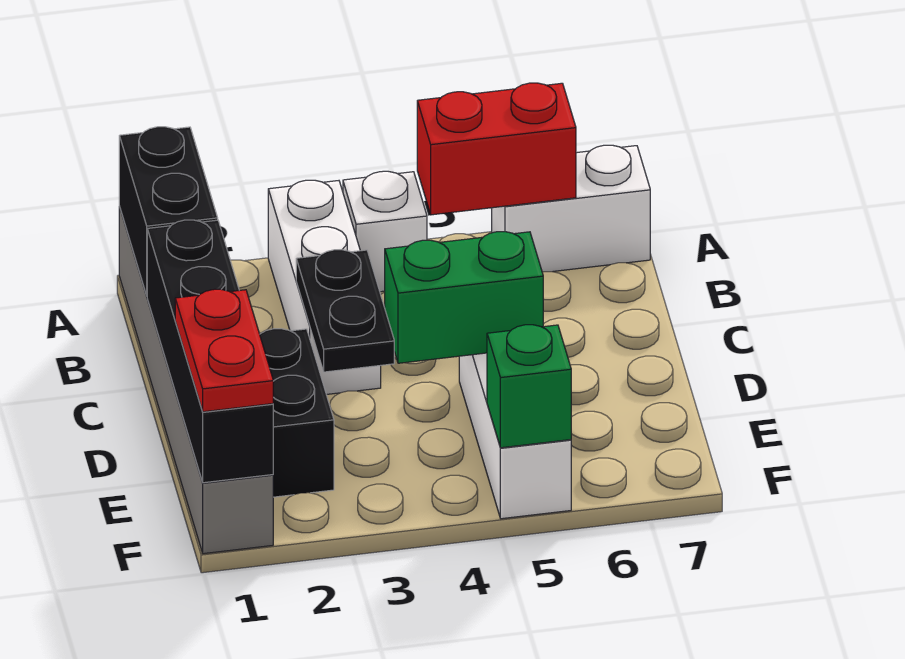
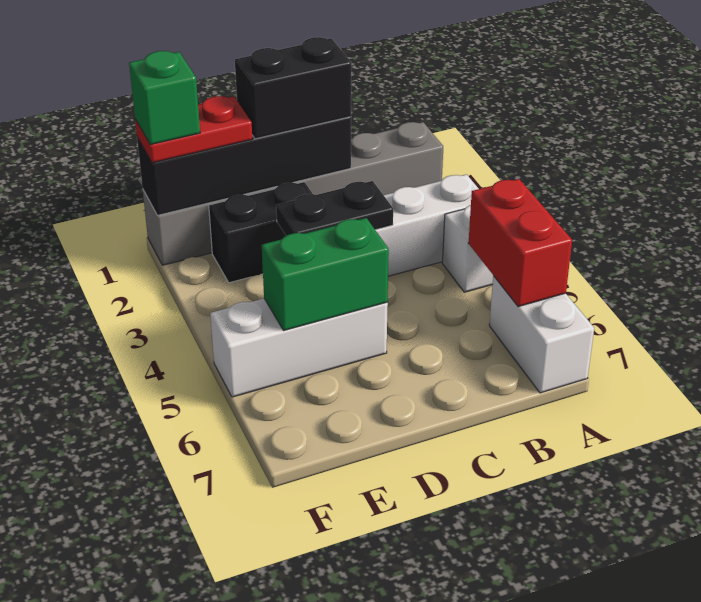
black 1x2 brick [119,127,218,296] -> black 1x2 brick moved to [235,37,351,139]
green 1x2 brick [385,232,543,363] -> green 1x2 brick turned to [262,218,389,330]
green 1x1 brick [487,325,571,448] -> green 1x1 brick moved to [129,51,200,144]

